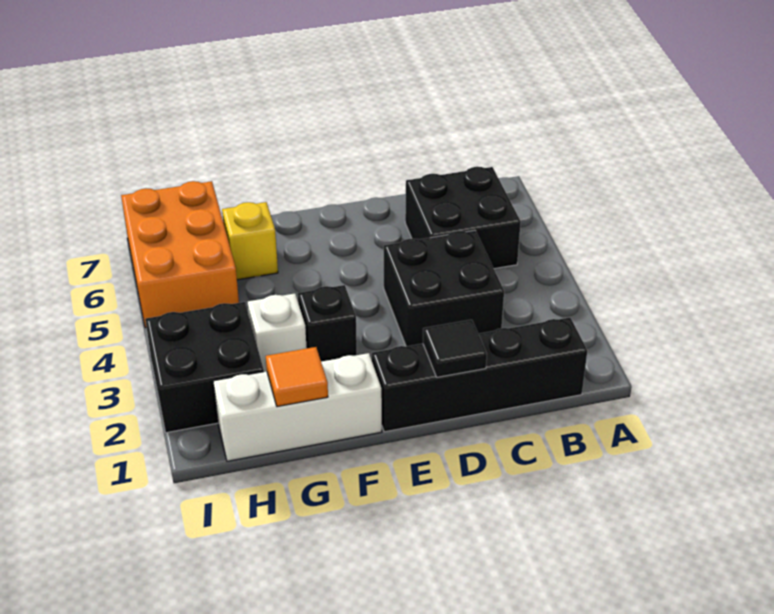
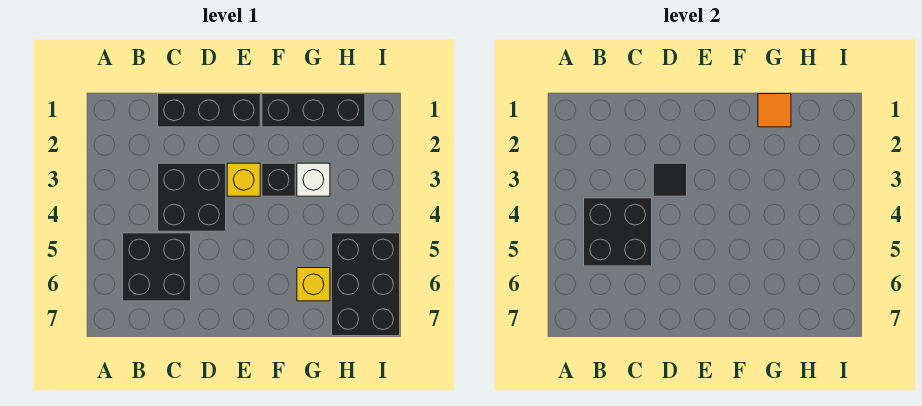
black 1x4 brick [372,317,587,432] -> black 1x3 brick [158,94,260,127]
black 1x1 tile [423,320,487,377] -> black 1x1 tile moved to [653,163,687,196]
none -> yellow 1x1 brick [227,163,260,196]
white 1x3 brick [213,353,382,461] -> black 1x3 brick [262,94,365,127]
black 2x2 brick [145,302,264,433] -> black 2x2 brick moved to [584,198,652,266]
orange 2x3 brick [121,181,239,328] -> black 2x3 brick [332,233,400,336]

